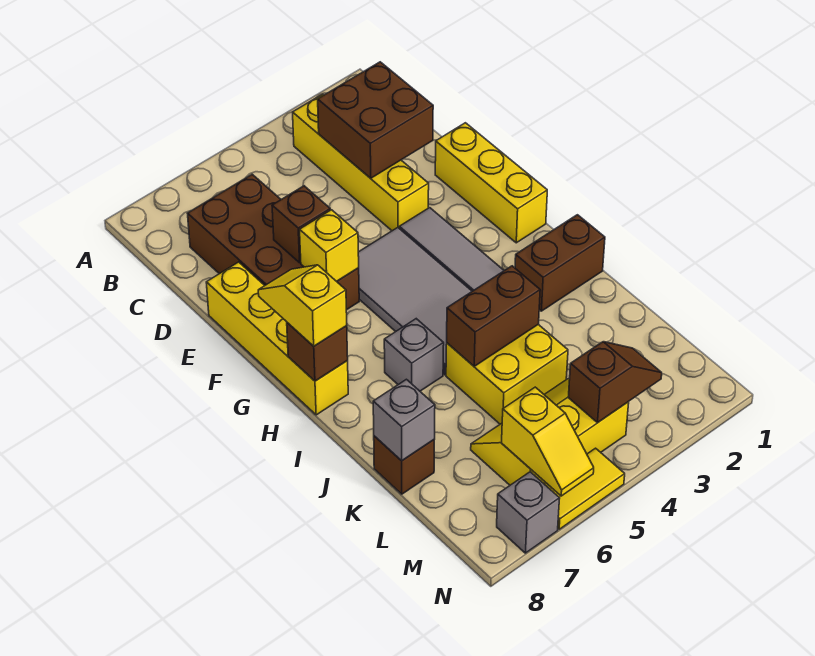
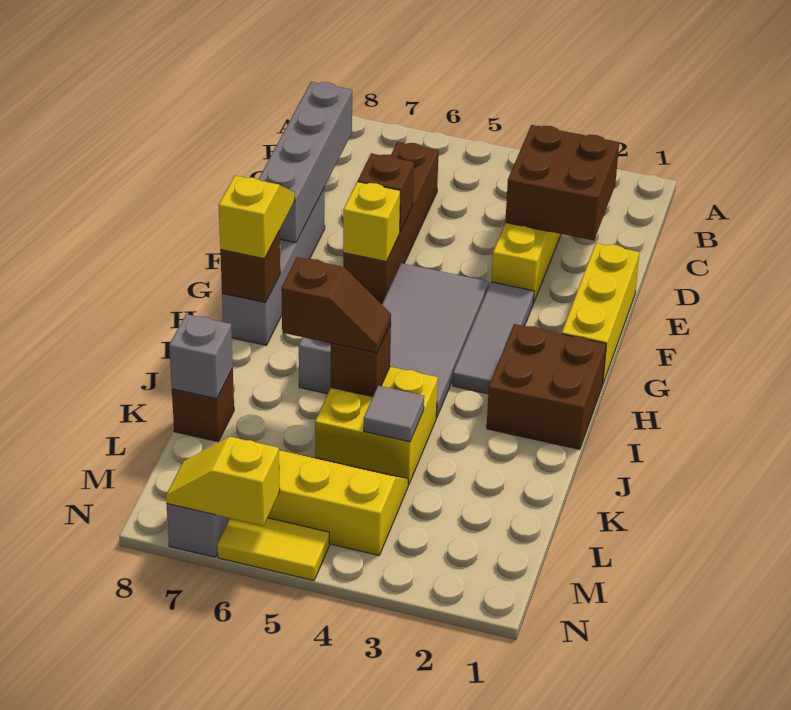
brown 2x4 brick [187,174,359,310] -> brown 1x4 brick [343,142,439,303]
none -> grey 1x4 brick [258,82,352,243]
yellow 1x4 brick [206,262,348,415] -> grey 1x4 brick [222,189,325,345]
brown 1x2 brick [515,215,605,311] -> brown 2x2 brick [487,324,606,449]
brown 1x2 brick [447,266,540,366] -> brown 1x1 brick [331,323,391,397]
none -> grey 1x1 tile [364,386,424,442]
brown 1x2 slope [568,342,662,423] -> brown 1x2 slope moved to [281,257,391,353]
yellow 1x2 slope [502,387,594,496] -> yellow 1x2 slope turned to [166,437,280,526]

